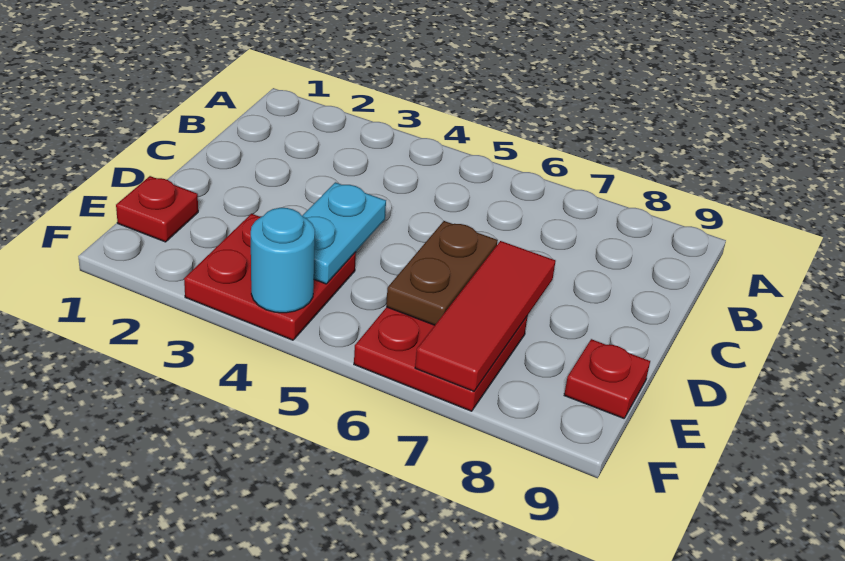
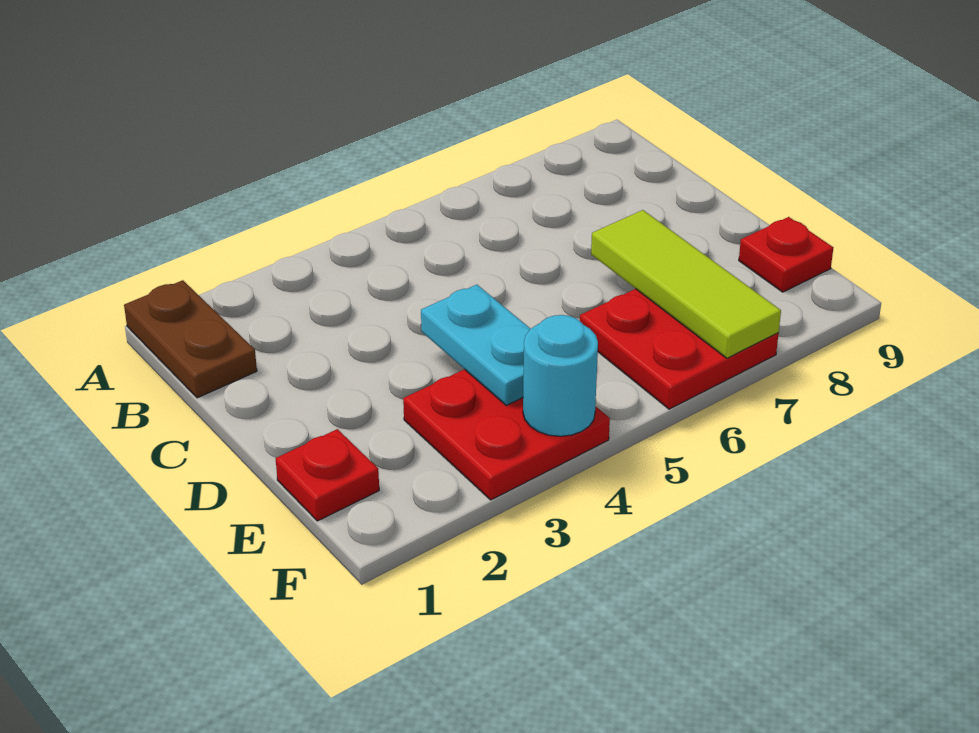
brown 1x2 plate [386,221,498,325] -> brown 1x2 plate moved to [124,280,257,398]
red 1x3 tile [415,241,556,391] -> lime 1x3 tile [591,210,781,358]

